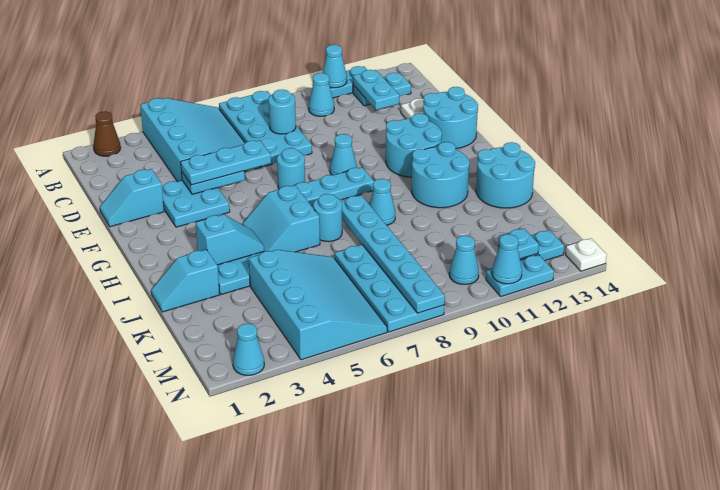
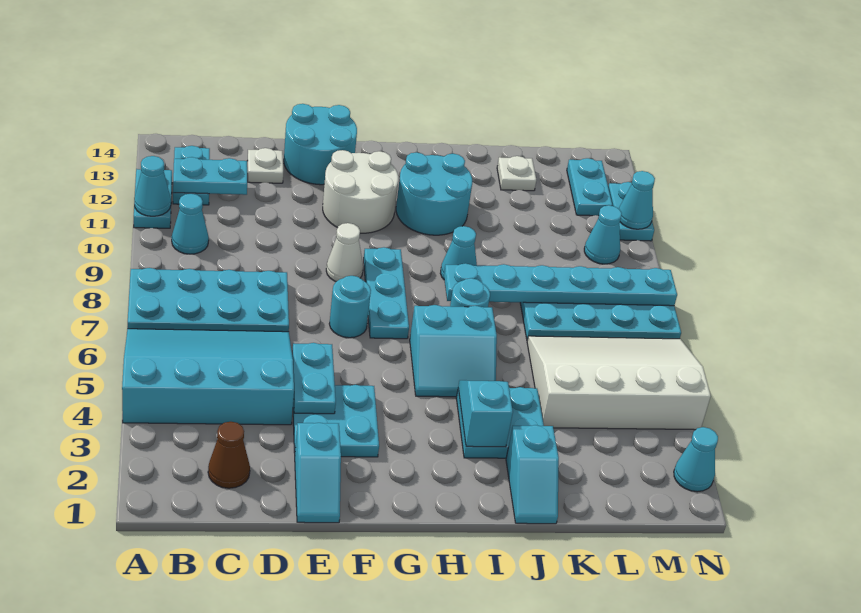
brown 1x1 cone [93,111,121,156] -> brown 1x1 cone moved to [208,422,250,488]
cyan 1x1 round brick [269,90,296,134] -> none
cyan 1x3 plate [181,140,271,185] -> none
cyan 1x1 cone [330,134,357,175] -> white 1x1 cone [326,223,363,282]
cyan 2x2 round brick [386,113,442,177] -> white 2x2 round brick [323,150,398,233]
cyan 2x2 round brick [476,142,535,208] -> none
cyan 3x4 slope [249,250,387,360] -> white 3x4 slope [527,336,711,430]
cyan 1x1 plate [498,228,539,259] -> none
white 1x1 plate [566,239,607,271] -> white 1x1 plate moved to [497,156,536,191]

